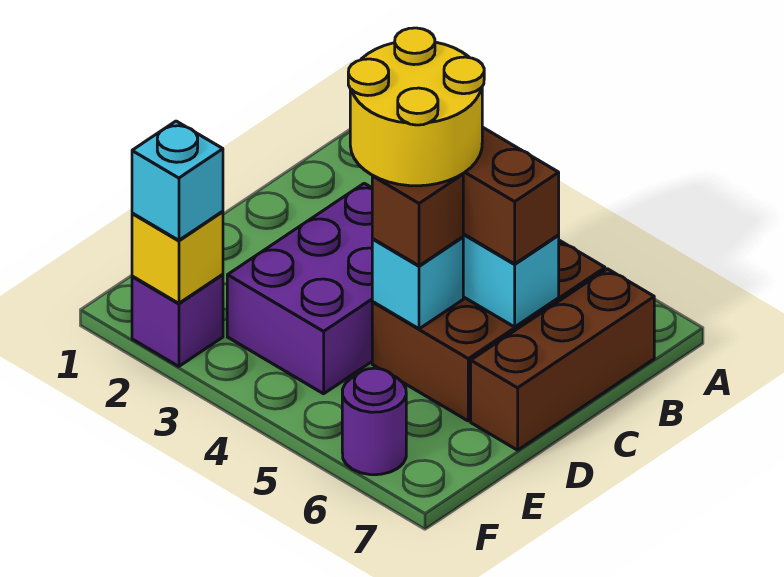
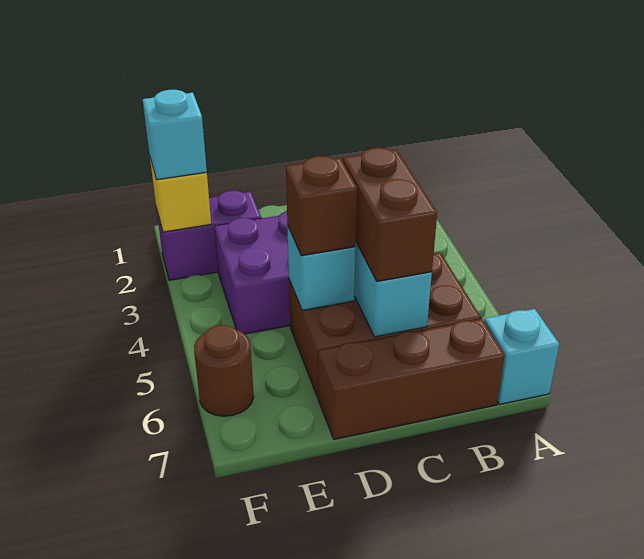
none -> cyan 1x1 brick [484,309,559,404]
yellow 2x2 round brick [348,28,484,186] -> none
purple 1x1 brick [132,274,223,366] -> purple 1x2 brick [156,191,261,280]
purple 1x1 round brick [342,368,406,475] -> brown 1x1 round brick [194,325,254,416]

